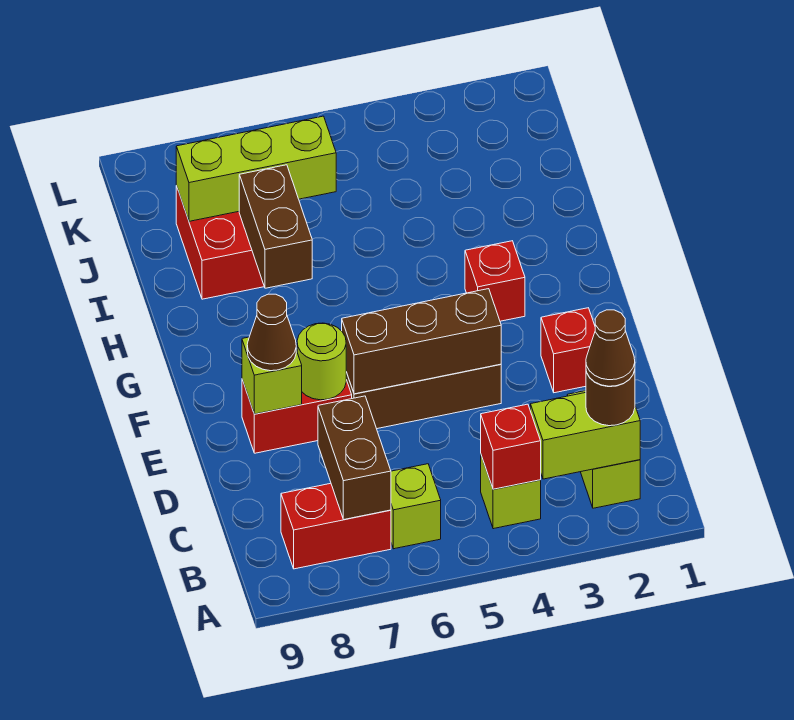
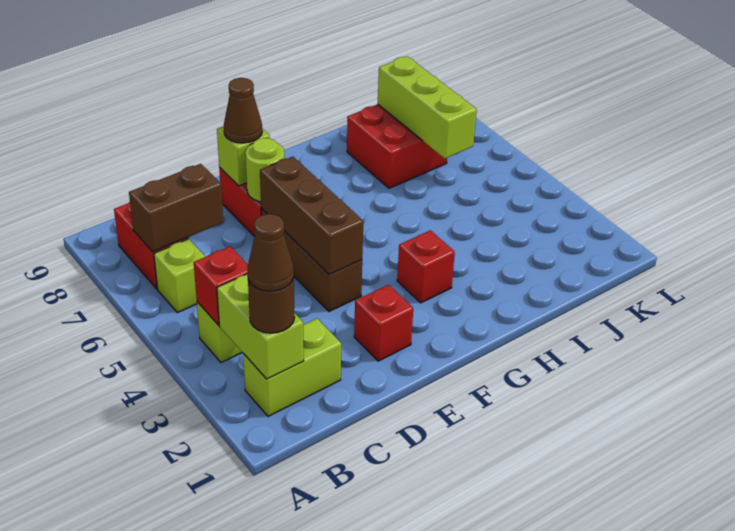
brown 1x2 brick [239,165,312,288] -> none

